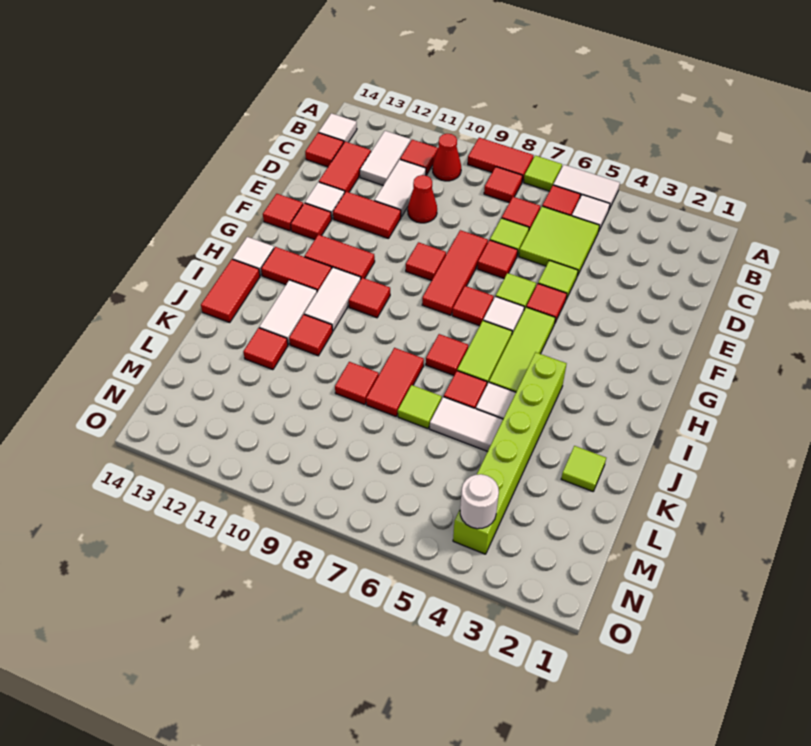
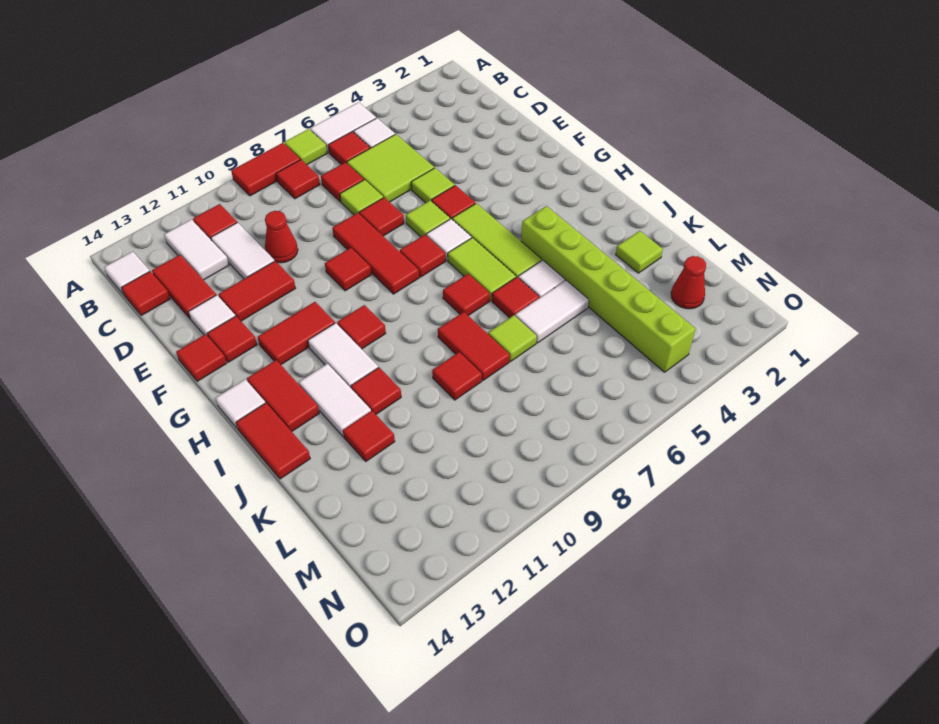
red 1x1 cone [433,134,461,181] -> red 1x1 cone moved to [671,256,706,309]
red 1x2 tile [261,247,332,292] -> red 1x2 tile turned to [247,360,319,431]
white 1x1 round brick [460,474,499,529] -> none

